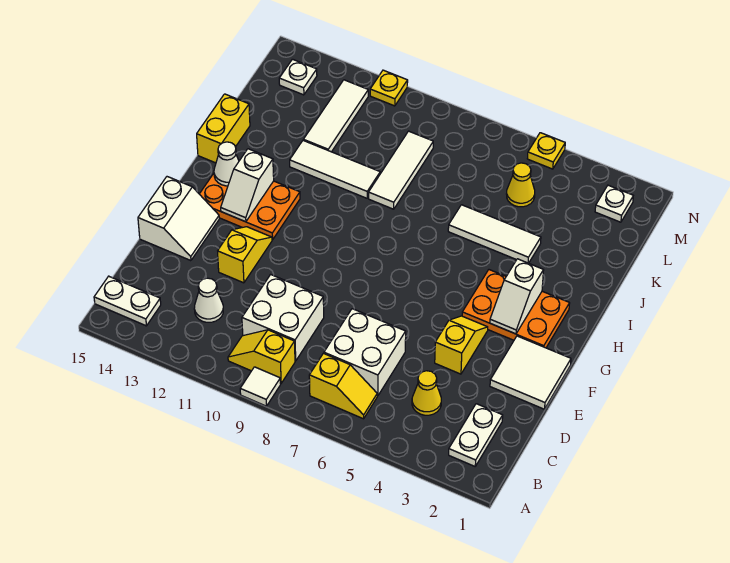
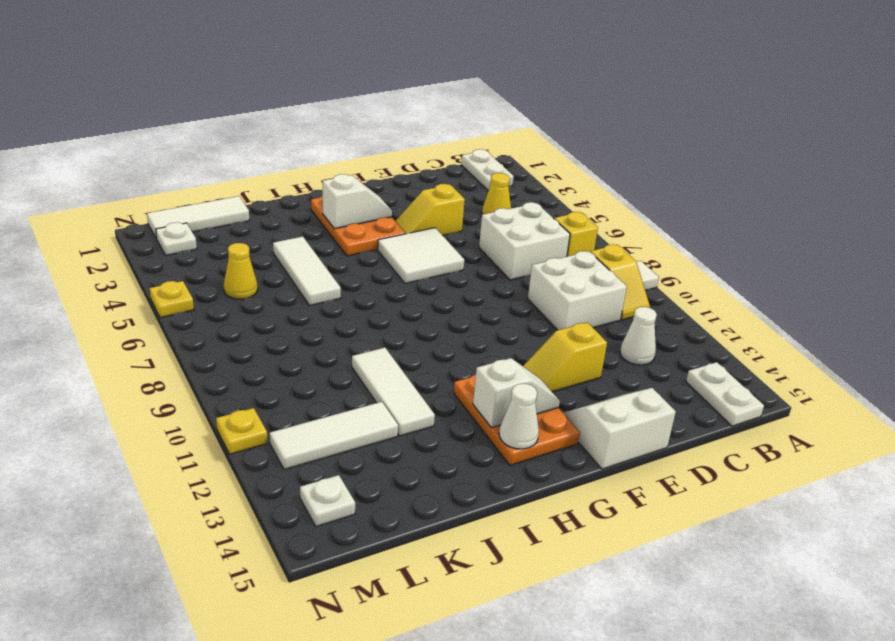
white 1x2 plate [449,404,503,466] -> white 1x2 plate turned to [461,149,514,191]
white 2x2 tile [490,336,571,409] -> white 2x2 tile moved to [378,228,464,284]
yellow 1x2 brick [197,94,250,163] -> none
white 1x3 tile [369,131,433,209] -> white 1x3 tile moved to [147,196,249,239]

